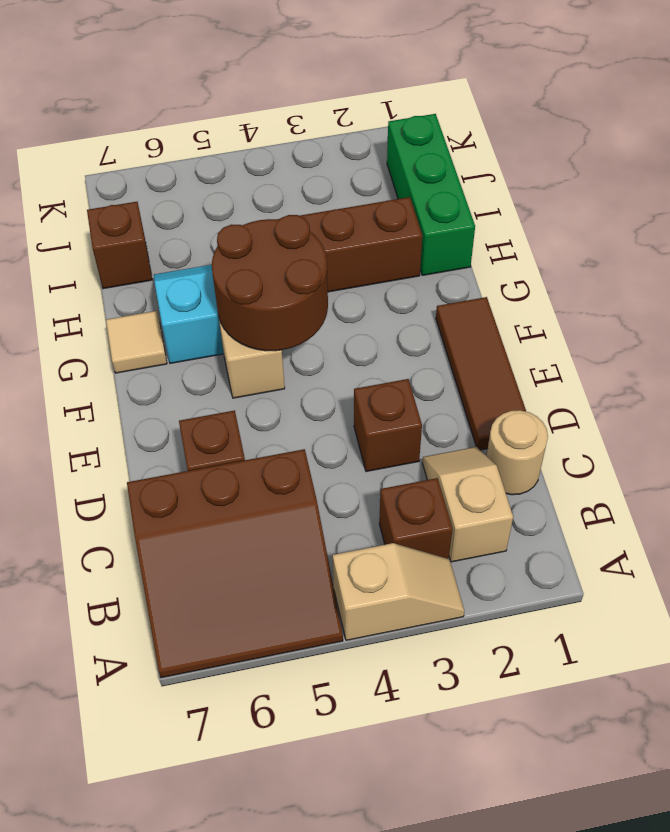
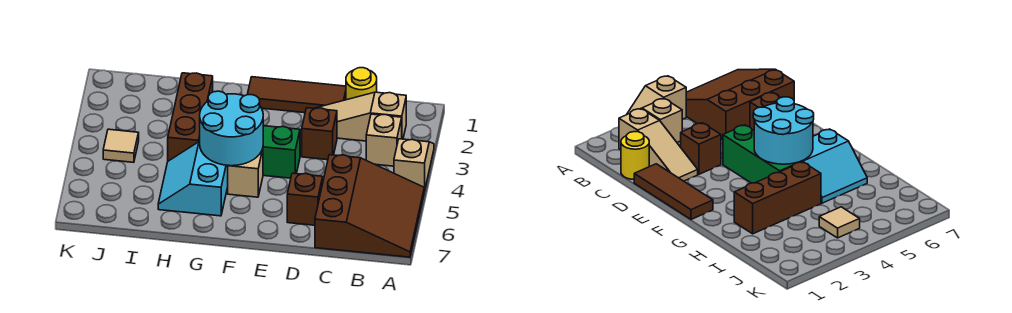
tan 1x2 slope [423,447,513,562] -> tan 1x3 slope [315,92,406,141]
brown 1x1 brick [379,478,452,559] -> tan 1x1 brick [366,114,402,166]
tan 1x1 round brick [487,410,548,495] -> yellow 1x1 round brick [346,68,377,100]
brown 2x2 round brick [212,215,328,351] -> cyan 2x2 round brick [200,91,263,166]
tan 1x1 tile [106,311,167,373] -> tan 1x1 tile moved to [103,129,139,162]
green 1x3 brick [387,114,475,275] -> green 1x3 brick moved to [263,126,300,178]
brown 1x1 brick [87,202,152,289] -> none

